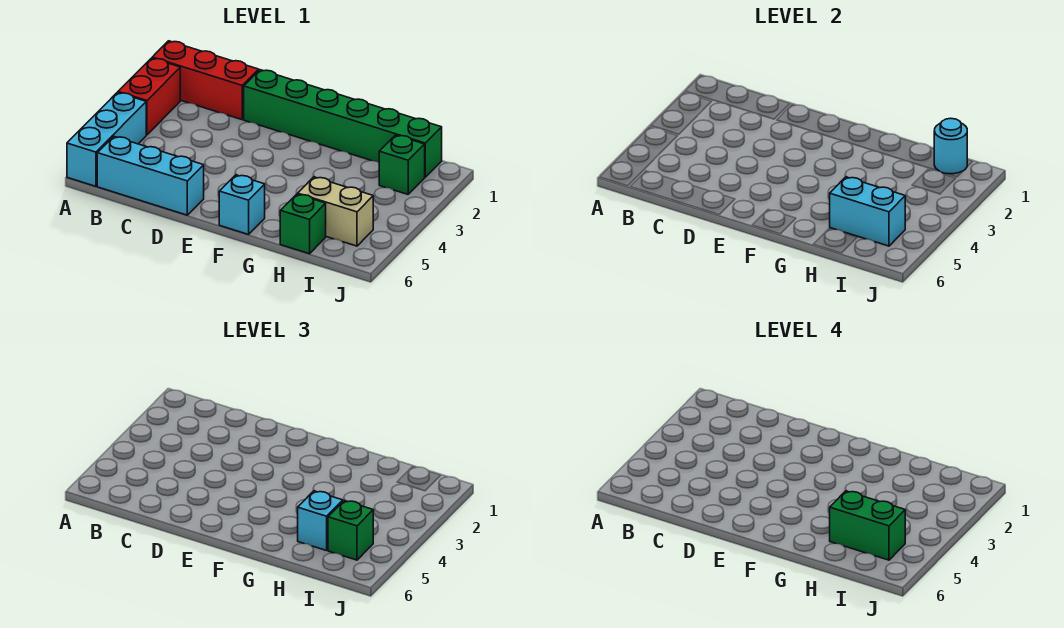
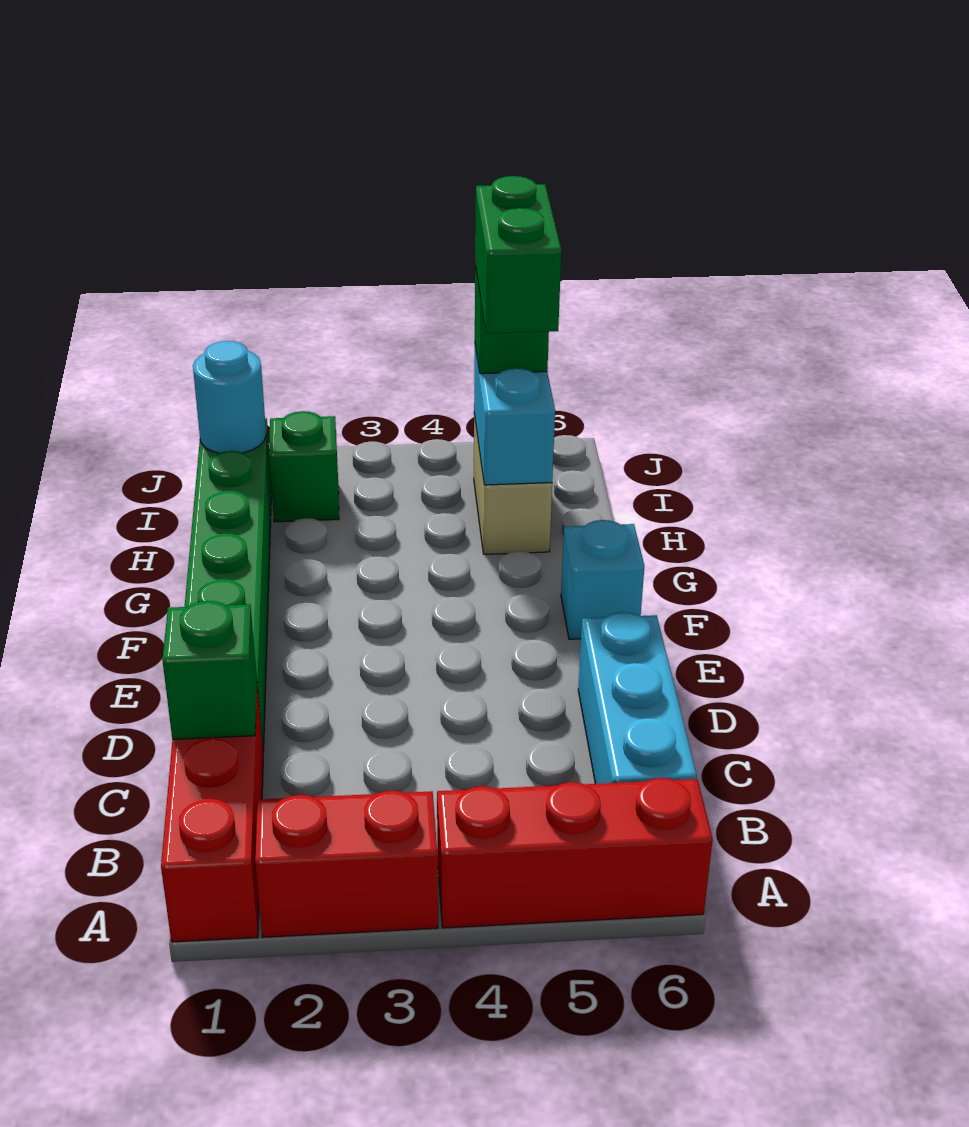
cyan 1x3 brick [67,92,146,186] -> red 1x3 brick [437,778,713,928]
cyan 1x1 brick [298,491,343,551] -> none
green 1x1 brick [280,194,326,254] -> green 1x1 brick moved to [162,601,257,739]

